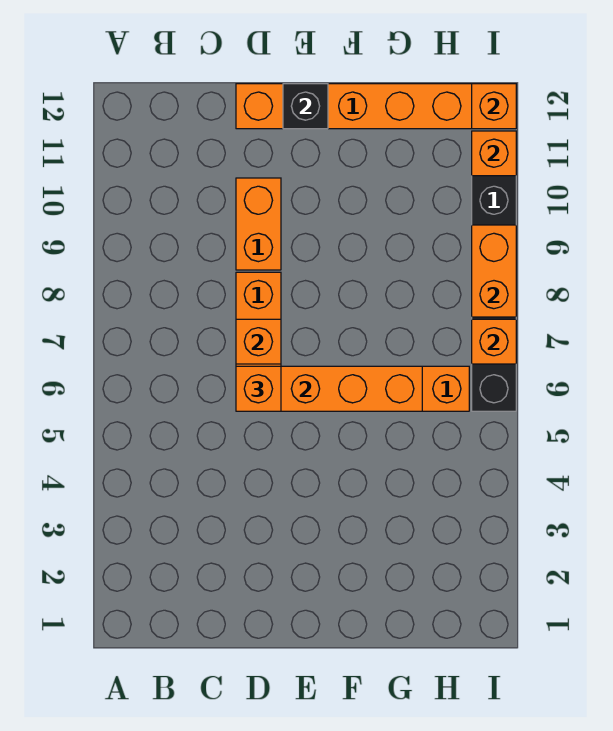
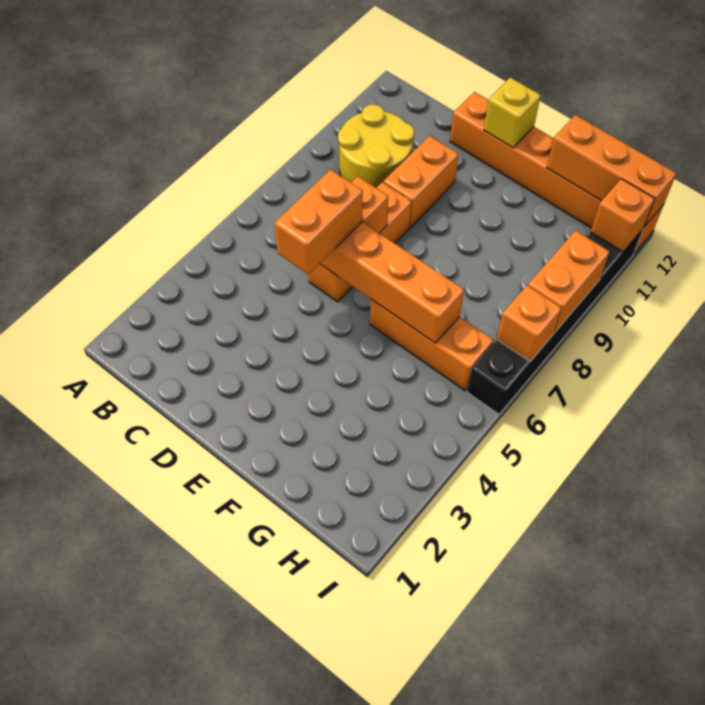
none -> yellow 2x2 round brick [338,105,414,188]
orange 1x1 brick [236,366,281,411] -> orange 1x2 brick [275,170,363,275]
black 1x1 brick [283,84,328,129] -> yellow 1x1 brick [484,77,541,148]
orange 1x1 brick [472,84,516,129] -> orange 1x3 brick [547,115,676,226]

